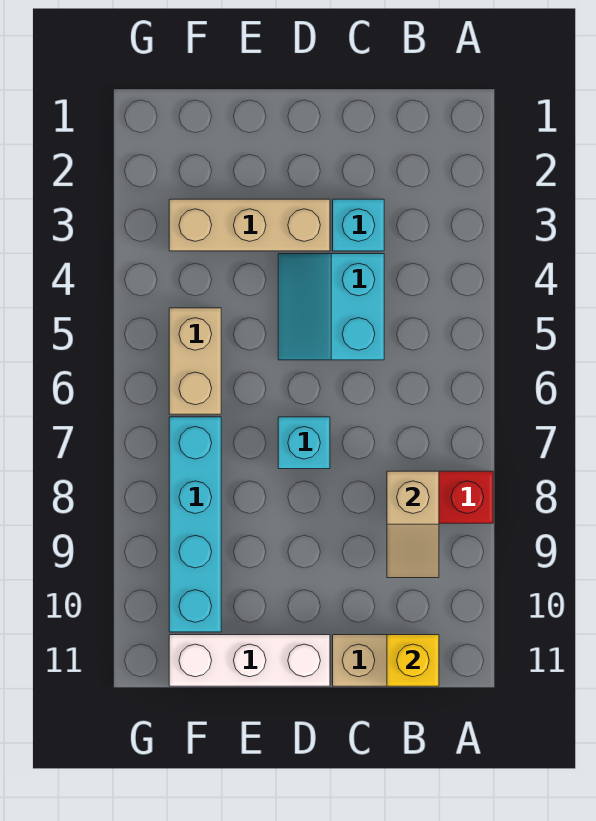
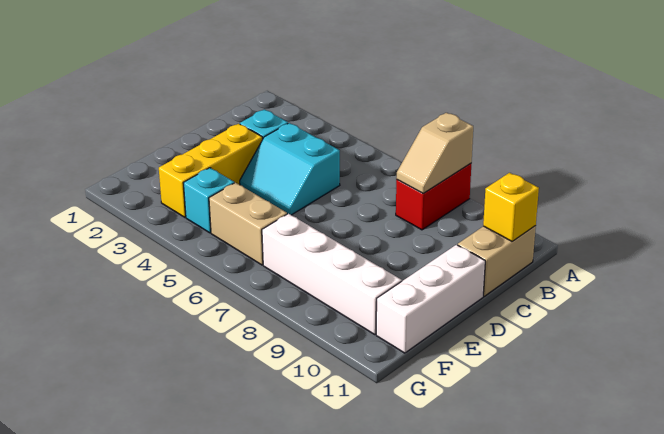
tan 1x2 slope [387,471,439,578] -> tan 1x2 slope turned to [396,113,473,193]
tan 1x3 brick [169,199,330,251] -> yellow 1x3 brick [159,124,262,217]
cyan 1x1 brick [278,417,330,469] -> cyan 1x1 brick moved to [184,168,234,233]
cyan 1x4 brick [169,417,221,632] -> white 1x4 brick [262,214,402,334]

